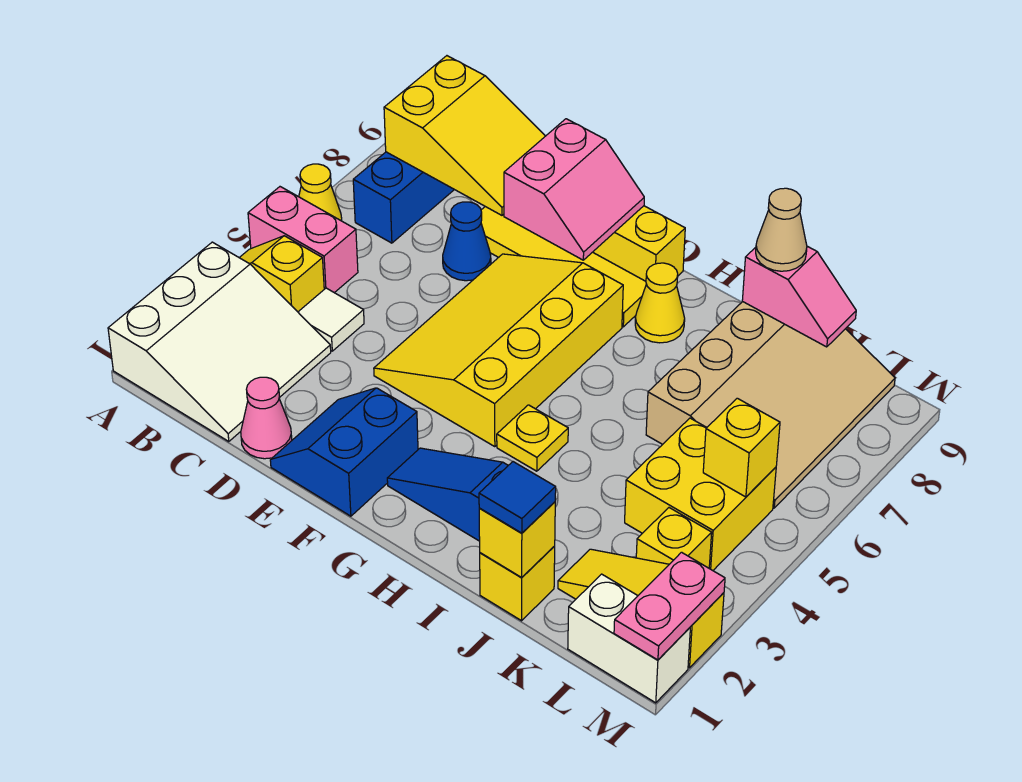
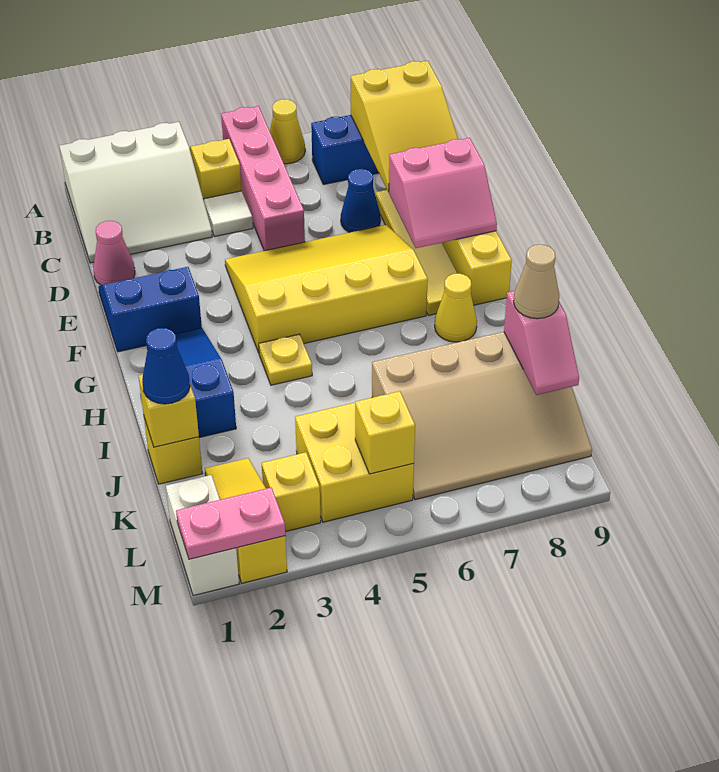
pink 1x2 brick [248,187,358,293] -> pink 1x4 brick [221,106,305,251]
blue 1x1 tile [479,462,556,533] -> blue 1x1 cone [142,328,190,404]

